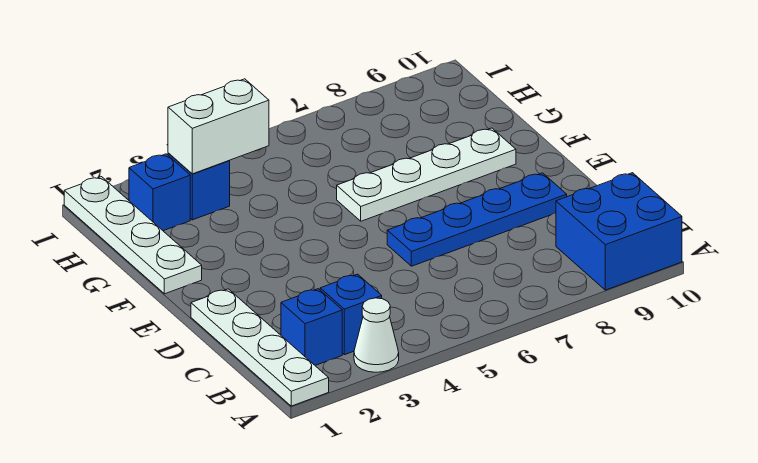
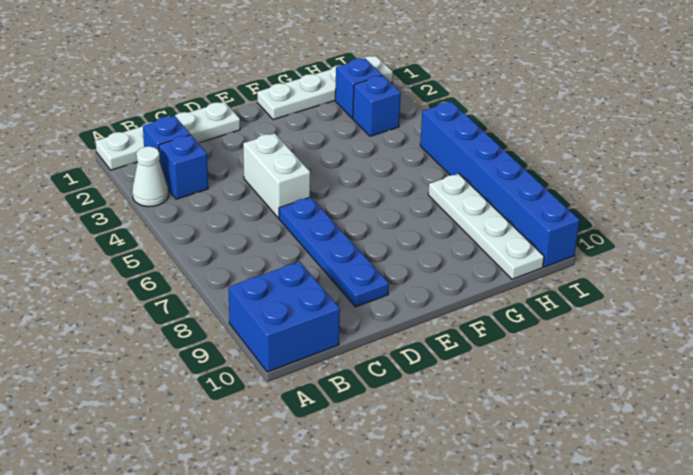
white 1x4 plate [337,128,516,221] -> white 1x4 plate moved to [428,174,544,279]
white 1x2 brick [168,79,269,174] -> white 1x2 brick moved to [243,133,310,218]
none -> blue 1x6 brick [420,102,579,267]

